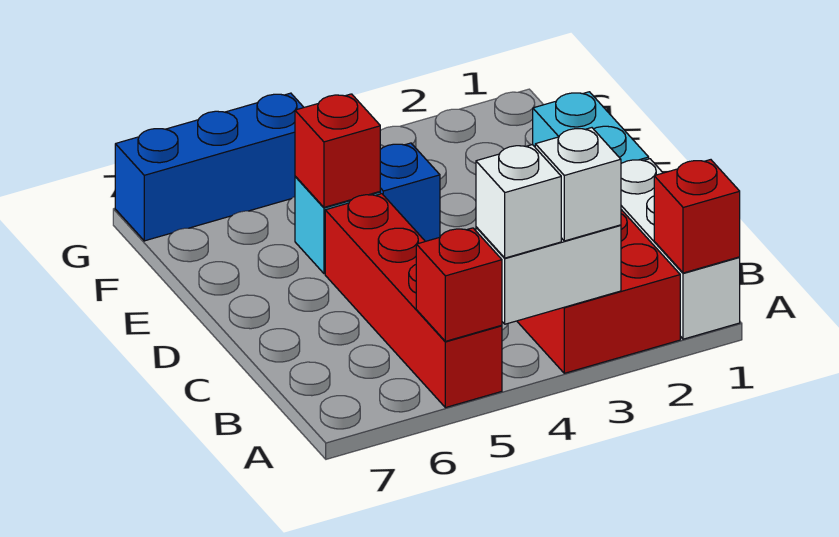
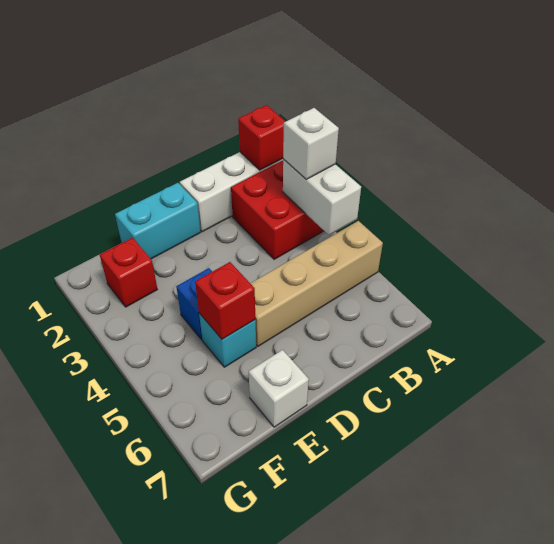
white 1x1 brick [476,145,561,258] -> white 1x1 brick moved to [249,350,309,427]
red 1x4 brick [325,194,502,408] -> tan 1x4 brick [250,221,383,346]
red 1x1 brick [416,228,502,341] -> red 1x1 brick moved to [100,238,157,307]
blue 1x3 brick [115,93,304,241] -> none

